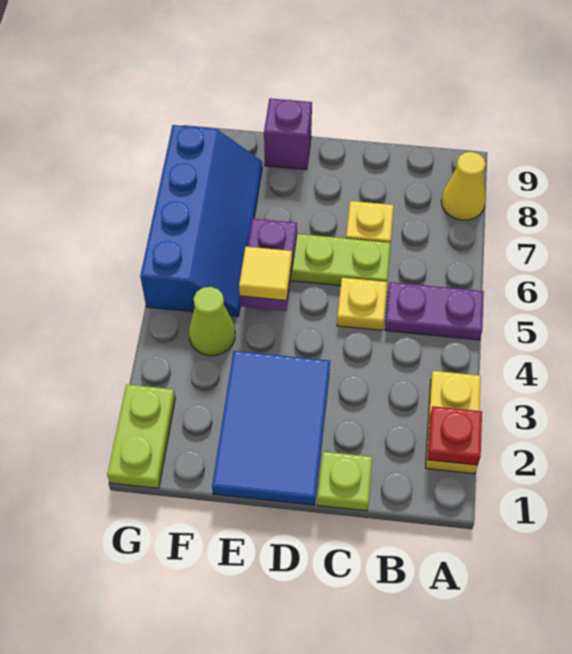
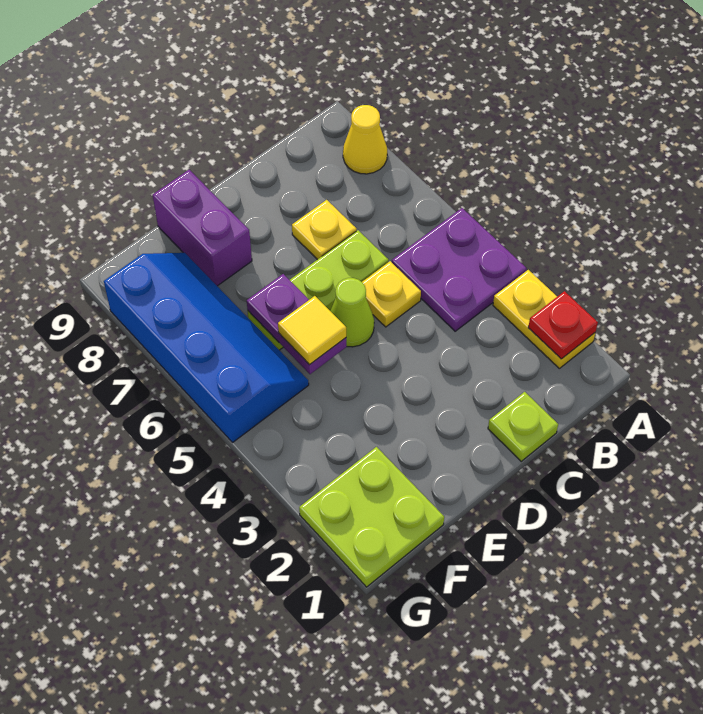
purple 1x2 plate [385,282,484,340] -> purple 2x2 plate [392,208,527,331]
blue 2x3 tile [212,351,330,505] -> none
purple 1x1 brick [264,98,312,170] -> purple 1x2 brick [153,170,252,286]
lime 1x1 cone [189,287,235,356] -> lime 1x1 cone moved to [331,278,374,347]
lime 1x2 plate [107,384,175,488] -> lime 2x2 plate [299,447,444,587]

